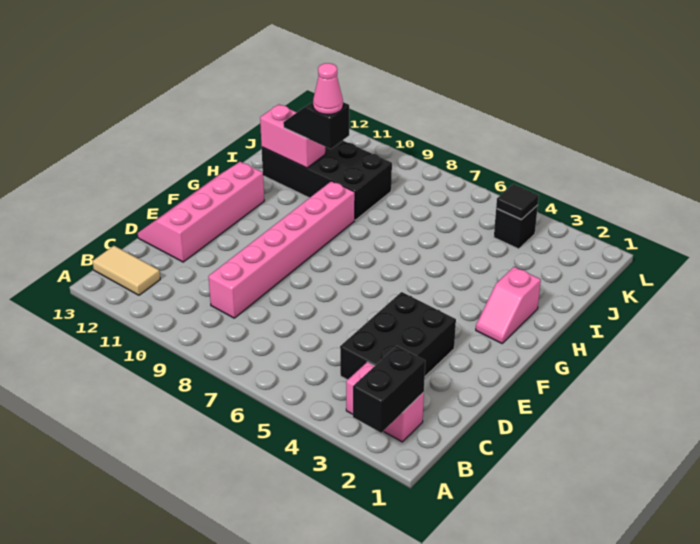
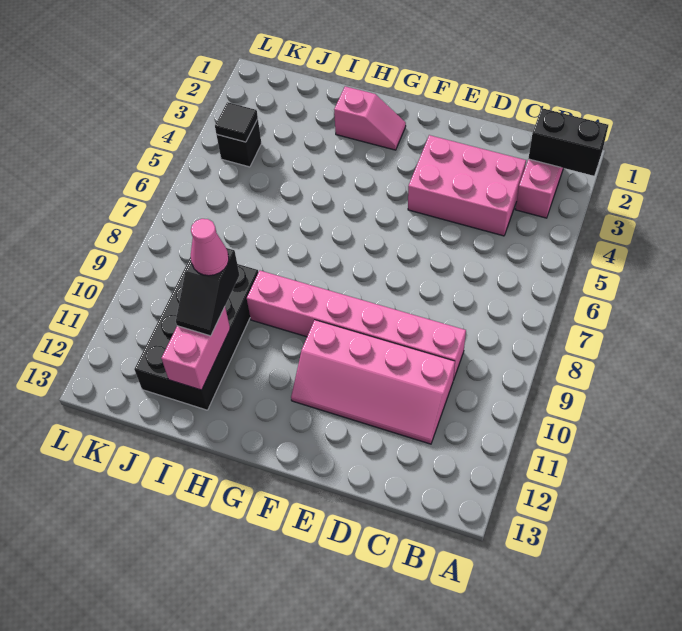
tan 1x2 tile [92,246,160,295] -> none
black 2x3 brick [340,292,456,380] -> pink 2x3 brick [408,135,526,236]
pink 2x4 slope [138,162,264,262] -> pink 2x4 slope moved to [291,320,455,444]

